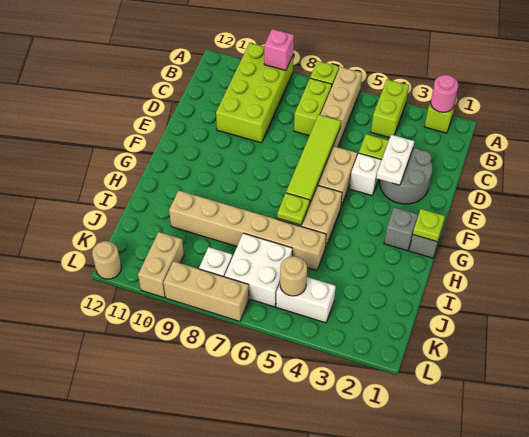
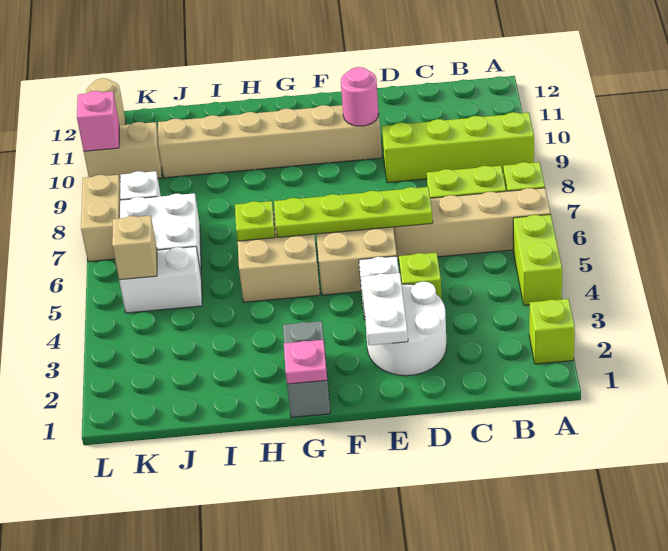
pink 1x1 round brick [431,75,458,112] -> pink 1x1 round brick moved to [341,67,379,126]
lime 1x2 brick [371,79,409,138] -> lime 1x2 brick turned to [513,214,562,305]
lime 2x4 brick [216,43,293,143] -> lime 1x4 brick [382,112,534,183]
pink 1x1 brick [264,29,294,71] -> pink 1x1 brick moved to [77,91,119,151]
grey 2x2 round brick [380,147,432,204] -> white 2x2 round brick [365,282,447,376]
white 1x2 plate [376,135,414,185] -> white 1x2 plate turned to [361,273,408,345]
lime 1x4 tile [286,115,341,204] -> lime 1x4 plate [274,187,433,238]
lime 1x1 plate [413,209,445,242] -> pink 1x1 plate [284,340,327,384]
tan 1x6 brick [169,190,326,271] -> tan 1x6 brick turned to [158,105,382,178]
white 1x2 brick [276,277,336,323] -> white 1x2 brick turned to [119,247,202,313]
tan 1x1 round brick [280,256,307,296] -> tan 1x1 brick [112,216,157,280]
tan 1x3 brick [163,261,249,321] -> tan 1x2 brick [81,175,120,262]

